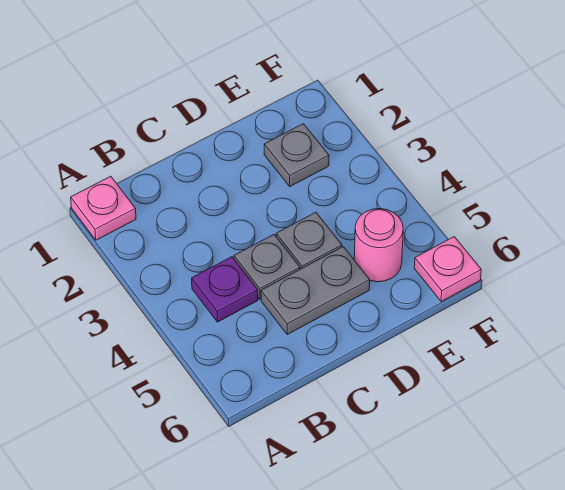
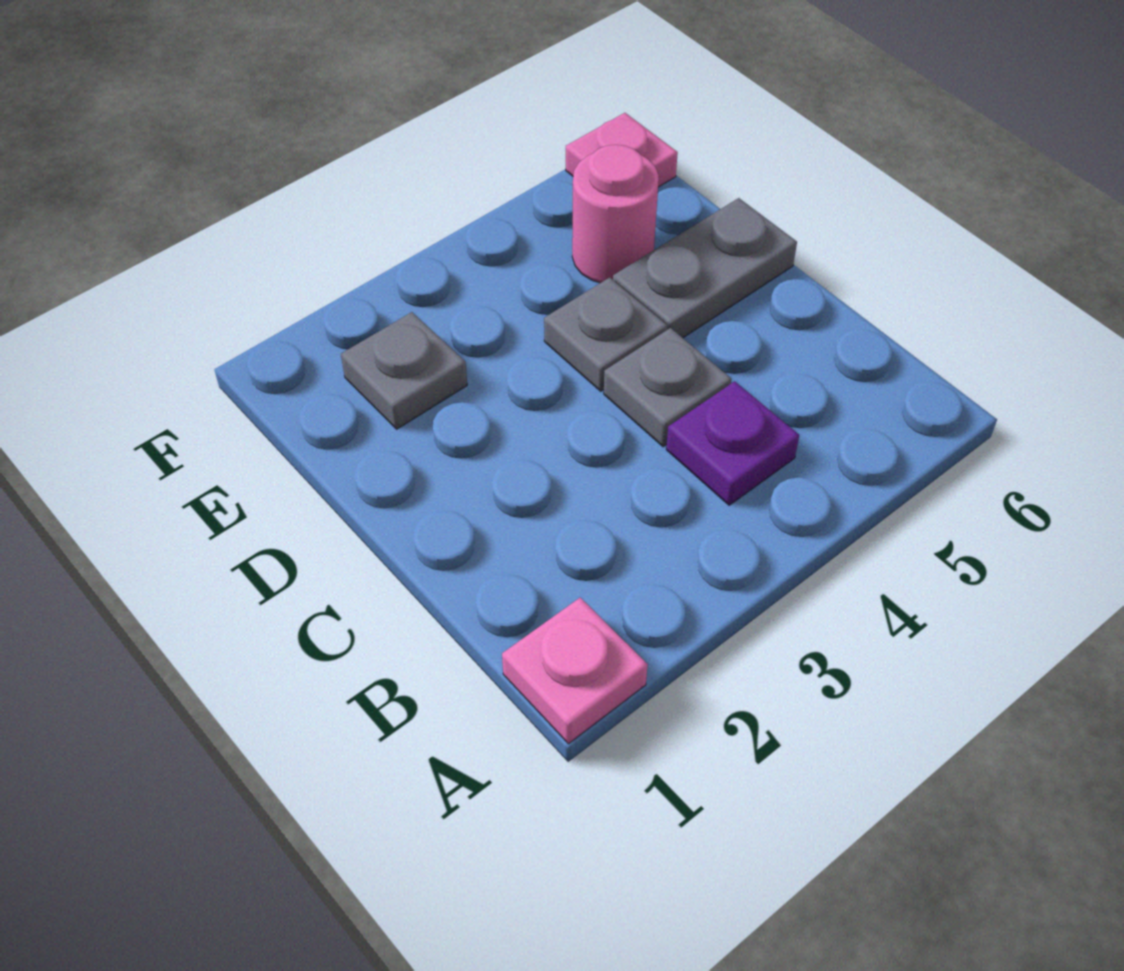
grey 1x2 plate [261,247,370,334] -> grey 1x2 plate turned to [613,198,797,338]

